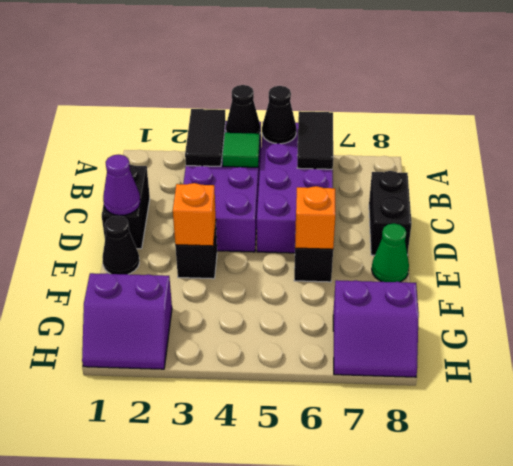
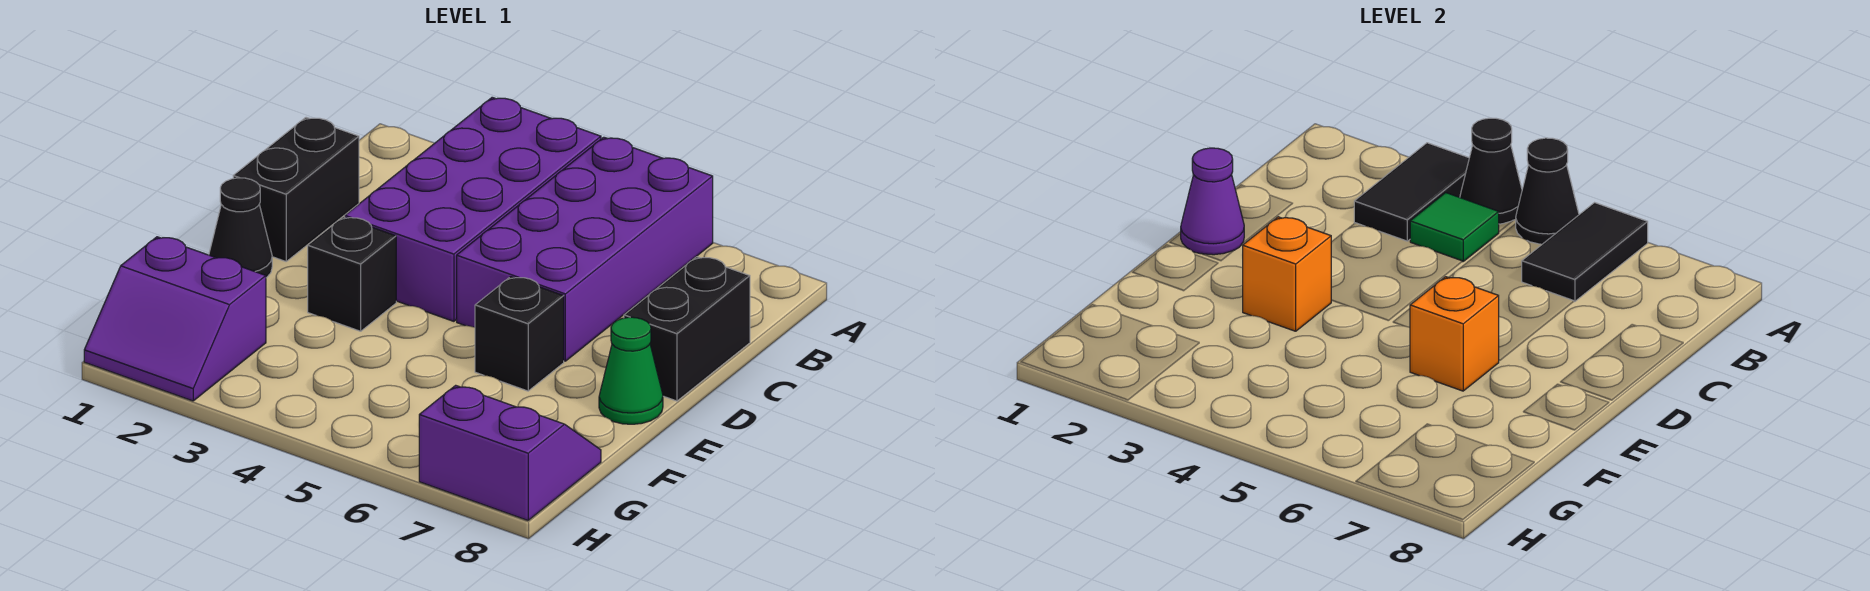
purple 2x2 slope [333,280,419,377] -> purple 2x2 slope turned to [419,385,601,520]

